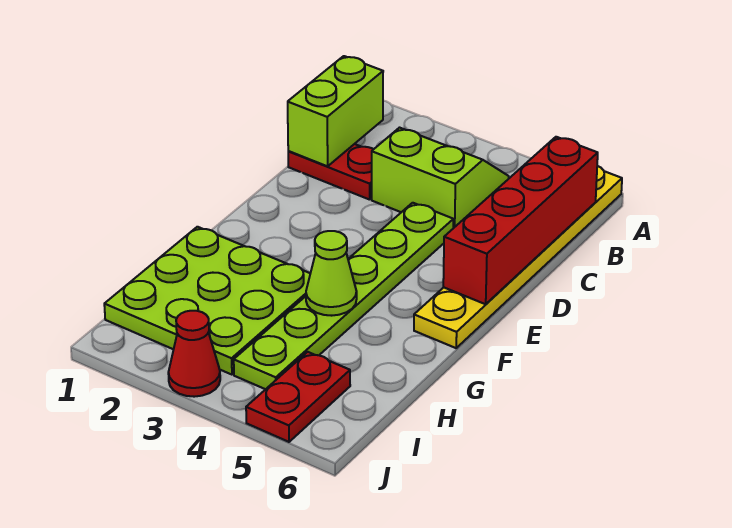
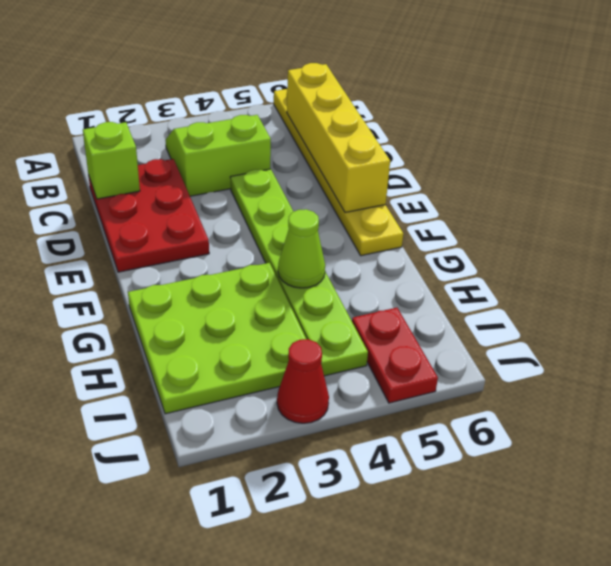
lime 1x2 brick [288,56,383,166] -> lime 1x1 brick [83,122,140,199]
red 1x4 brick [443,137,598,304] -> yellow 1x4 brick [287,63,390,212]
red 1x2 plate [288,144,374,200] -> red 2x3 plate [88,159,209,272]

